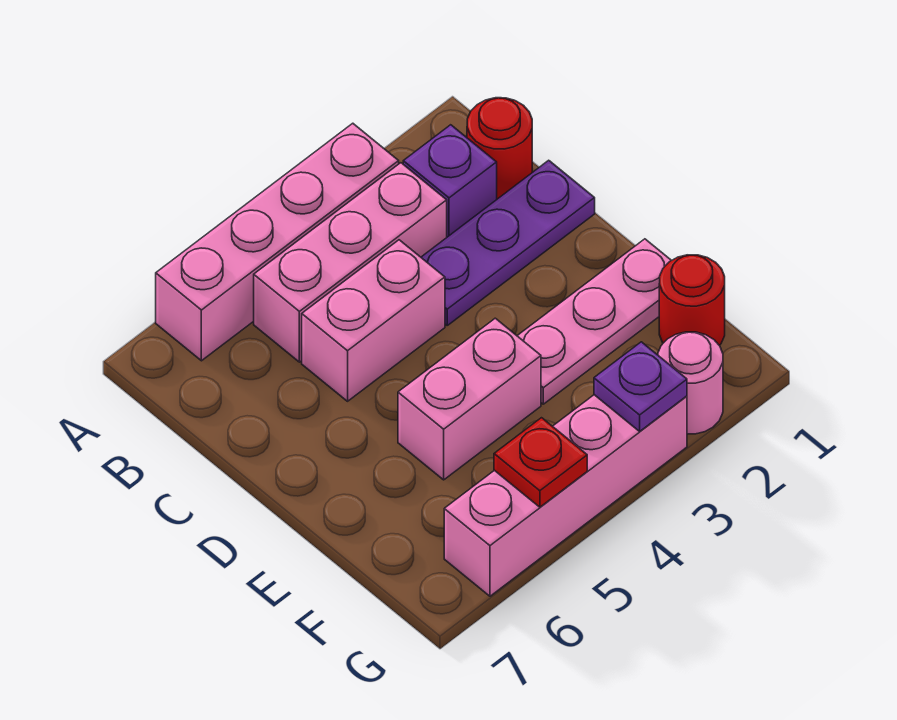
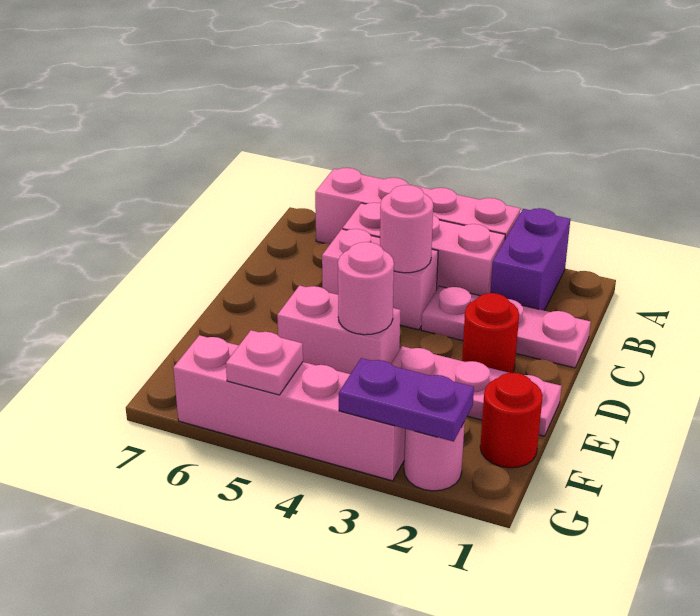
red 1x1 round brick [467,98,532,199] -> red 1x1 round brick moved to [462,293,519,373]
purple 1x1 brick [403,125,497,237] -> purple 1x2 brick [490,208,570,310]
purple 1x3 plate [421,160,595,325] -> pink 1x3 plate [421,286,591,368]
none -> pink 1x1 round brick [380,185,433,273]
none -> pink 1x1 round brick [338,242,394,335]
purple 1x1 plate [594,342,687,431] -> purple 1x2 plate [339,358,474,441]
red 1x1 plate [494,418,587,507] -> pink 1x1 plate [226,330,303,395]

